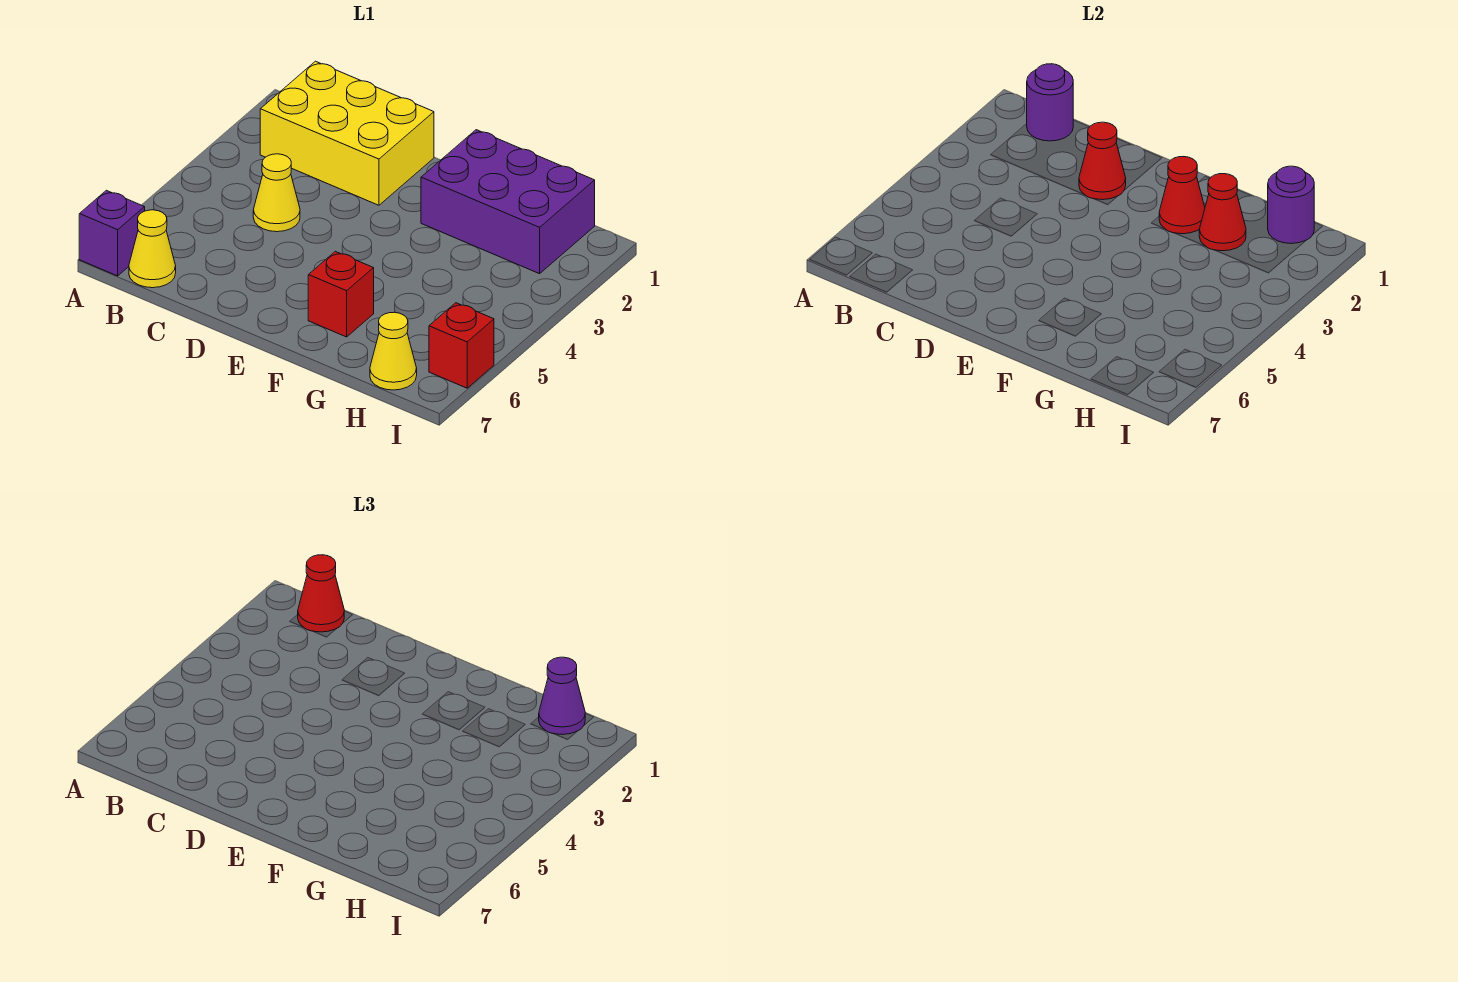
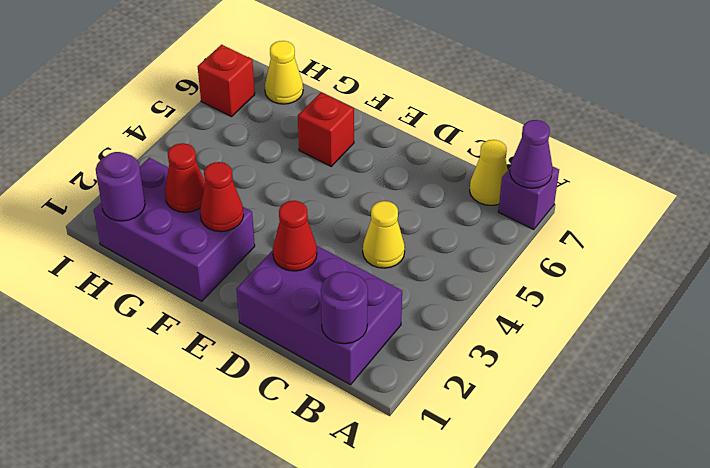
yellow 2x3 brick [260,61,434,205] -> purple 2x3 brick [236,246,402,385]
red 1x1 cone [298,555,344,632] -> none
purple 1x1 cone [539,657,585,735] -> purple 1x1 cone moved to [510,120,552,188]

